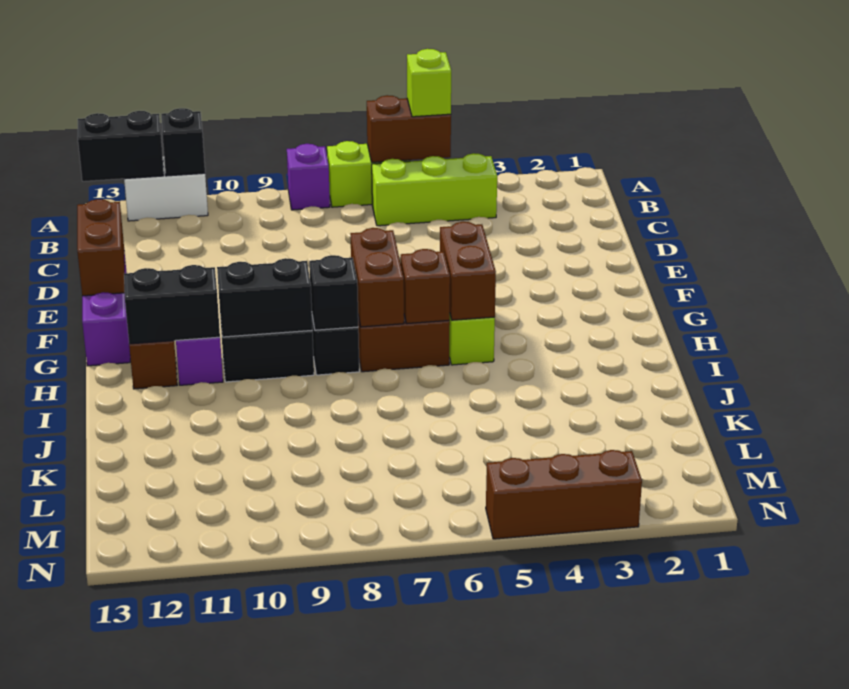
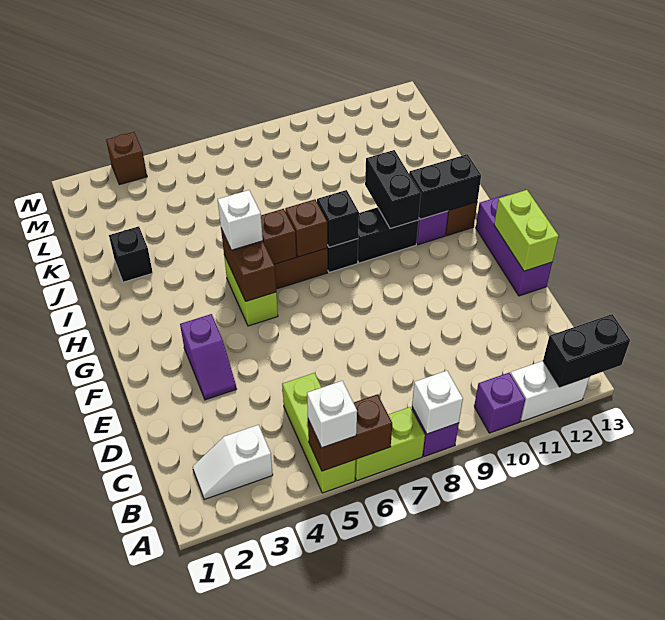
lime 1x1 brick [407,49,451,117] -> white 1x1 brick [307,381,357,448]
none -> white 1x1 brick [412,371,463,434]
none -> purple 1x1 brick [474,373,525,433]
black 1x1 brick [161,108,205,176] -> black 1x1 brick moved to [109,226,153,282]
none -> white 1x2 slope [193,425,273,500]
lime 1x3 brick [372,153,497,226] -> lime 1x3 brick turned to [282,373,356,493]
none -> purple 1x2 slope [180,314,236,400]
brown 1x2 brick [77,199,125,296] -> lime 1x2 brick [494,190,559,271]
brown 1x2 brick [351,228,404,327] -> brown 1x1 brick [285,199,327,257]
none -> white 1x1 brick [218,190,263,250]
black 1x2 brick [217,258,312,337] -> black 1x2 brick turned to [365,150,421,229]
brown 1x3 brick [486,450,642,539] -> brown 1x1 brick [106,132,147,185]

